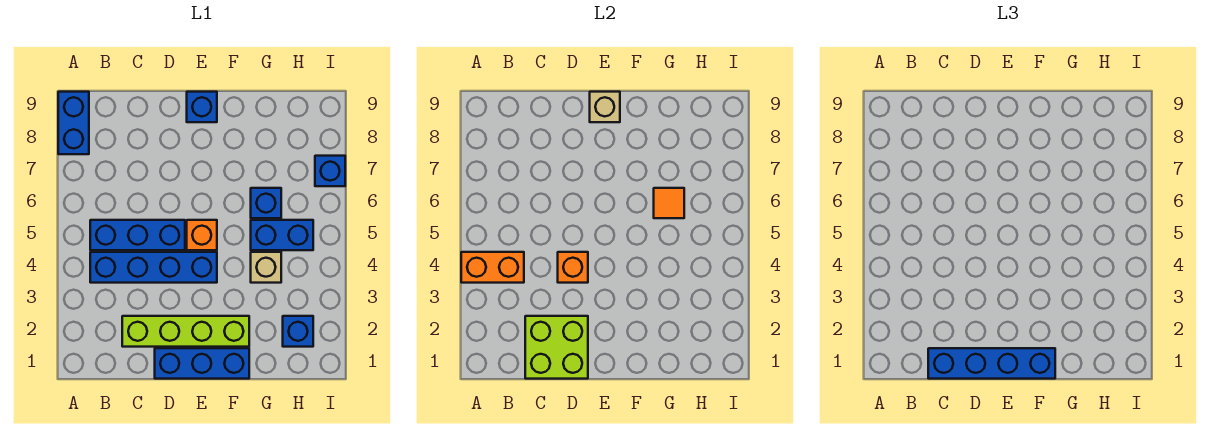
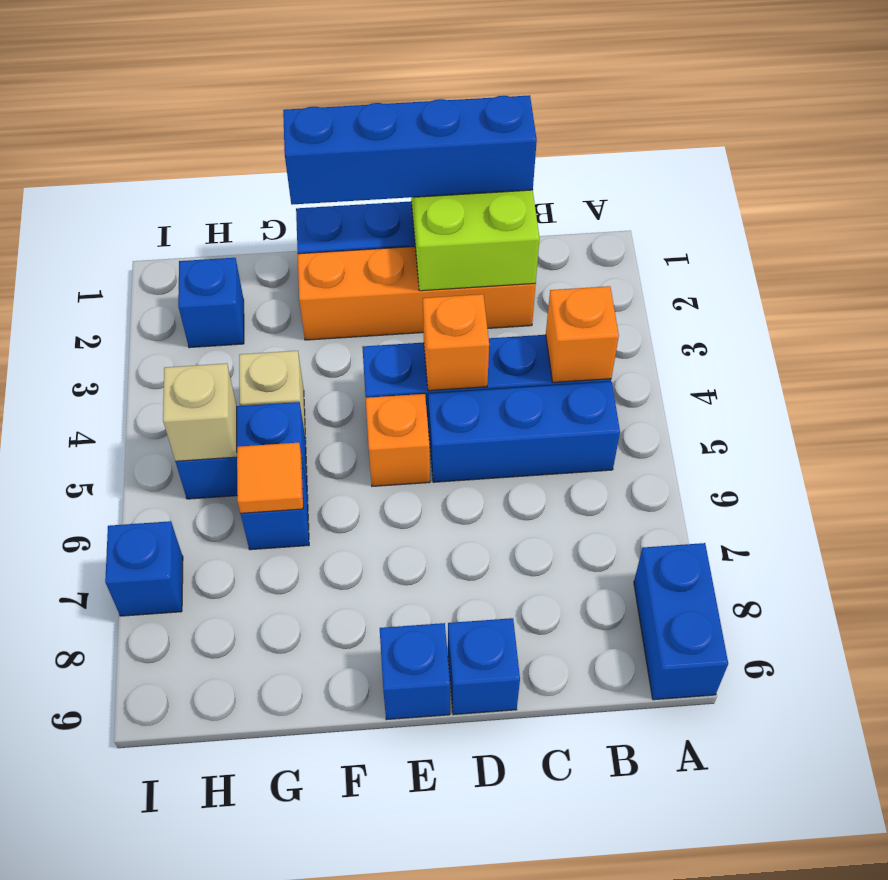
orange 1x2 brick [461,252,524,283] -> orange 1x1 brick [546,286,619,382]
lime 1x4 brick [122,316,249,347] -> orange 1x4 brick [298,247,536,340]
none -> blue 1x1 brick [448,618,520,715]
tan 1x1 brick [590,92,620,122] -> tan 1x1 brick moved to [163,363,237,461]

